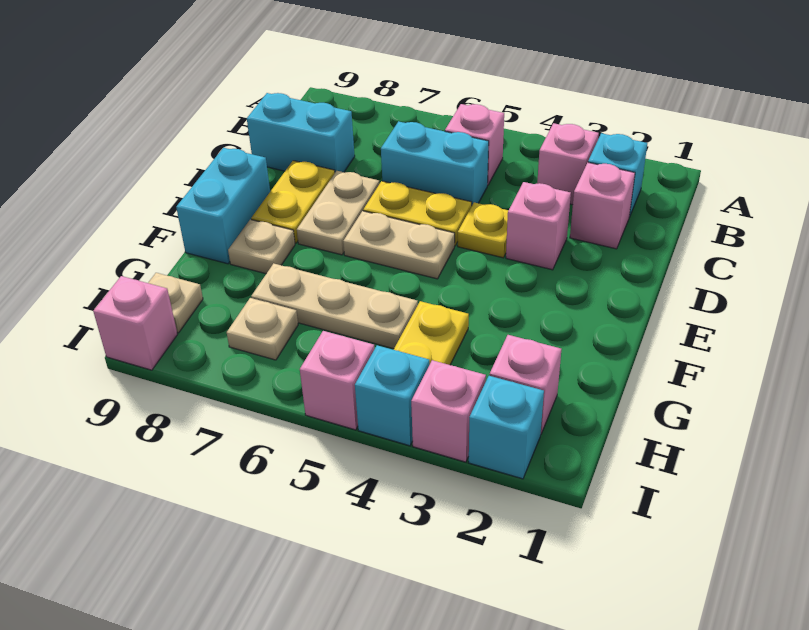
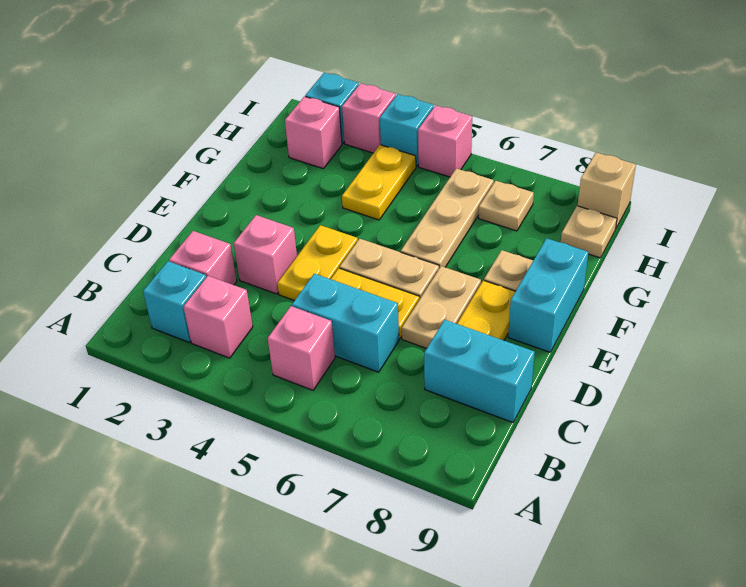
yellow 1x1 plate [458,202,508,258] -> yellow 1x2 plate [277,225,358,301]
tan 1x3 plate [251,263,418,349] -> tan 1x3 plate turned to [401,168,494,268]
pink 1x1 brick [93,276,177,370] -> tan 1x1 brick [578,153,636,228]

